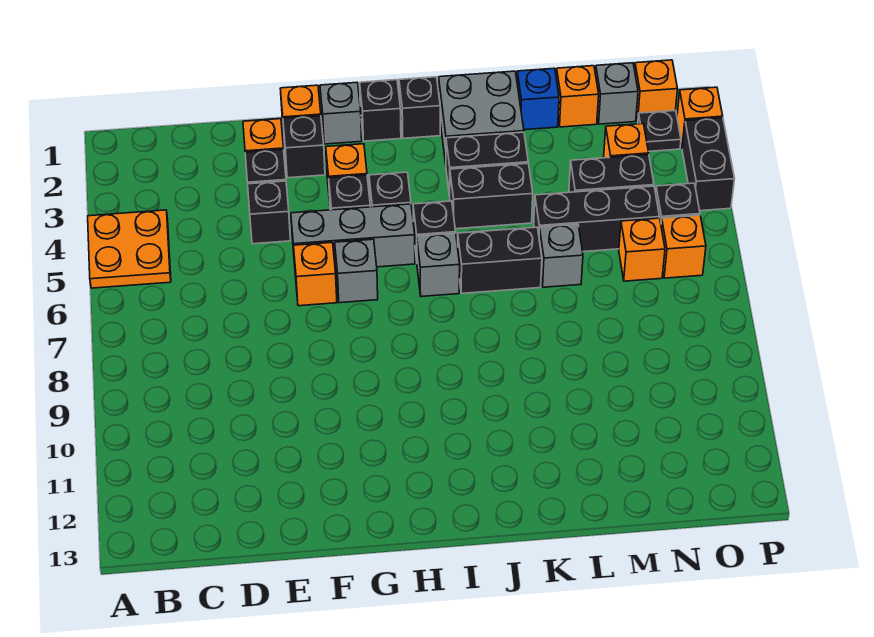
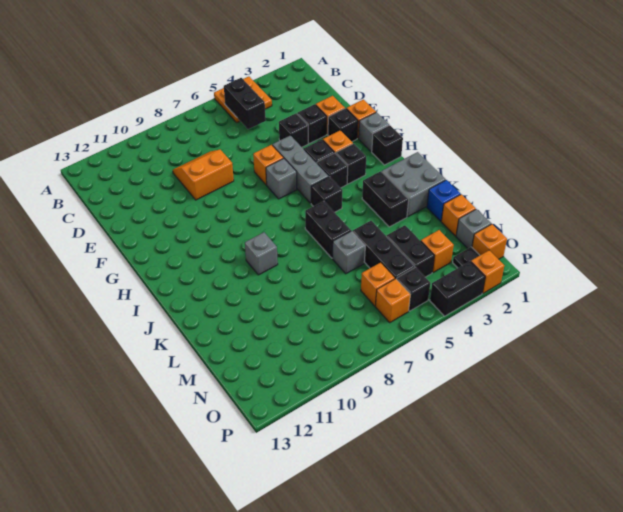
none -> orange 2x2 slope [173,150,234,200]
black 1x1 brick [399,77,440,138] -> black 1x1 brick moved to [336,144,366,184]
grey 1x1 brick [417,233,460,297] -> grey 1x1 brick moved to [245,232,278,275]
black 1x2 brick [450,163,533,229] -> black 1x2 brick moved to [224,78,266,129]

